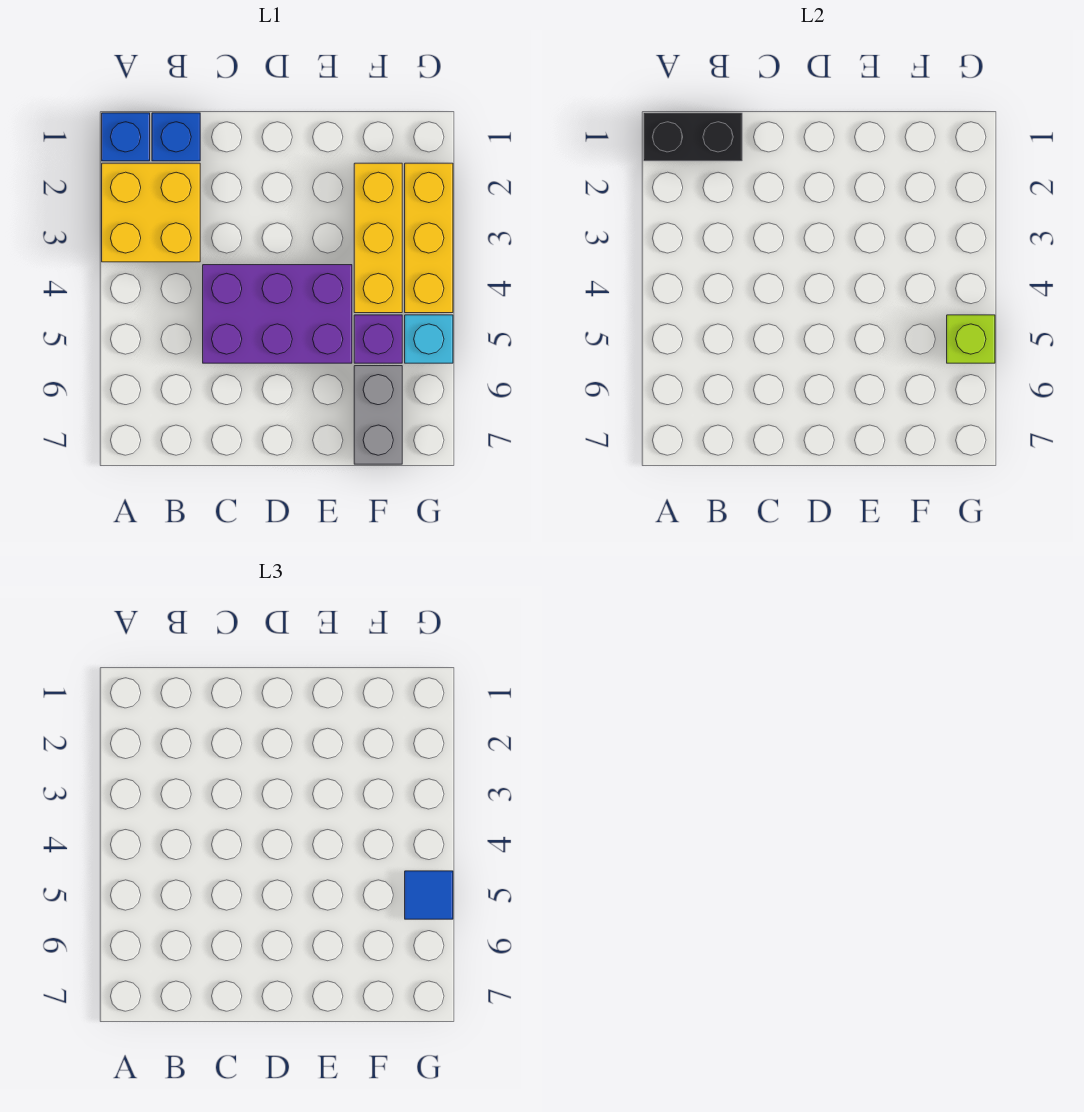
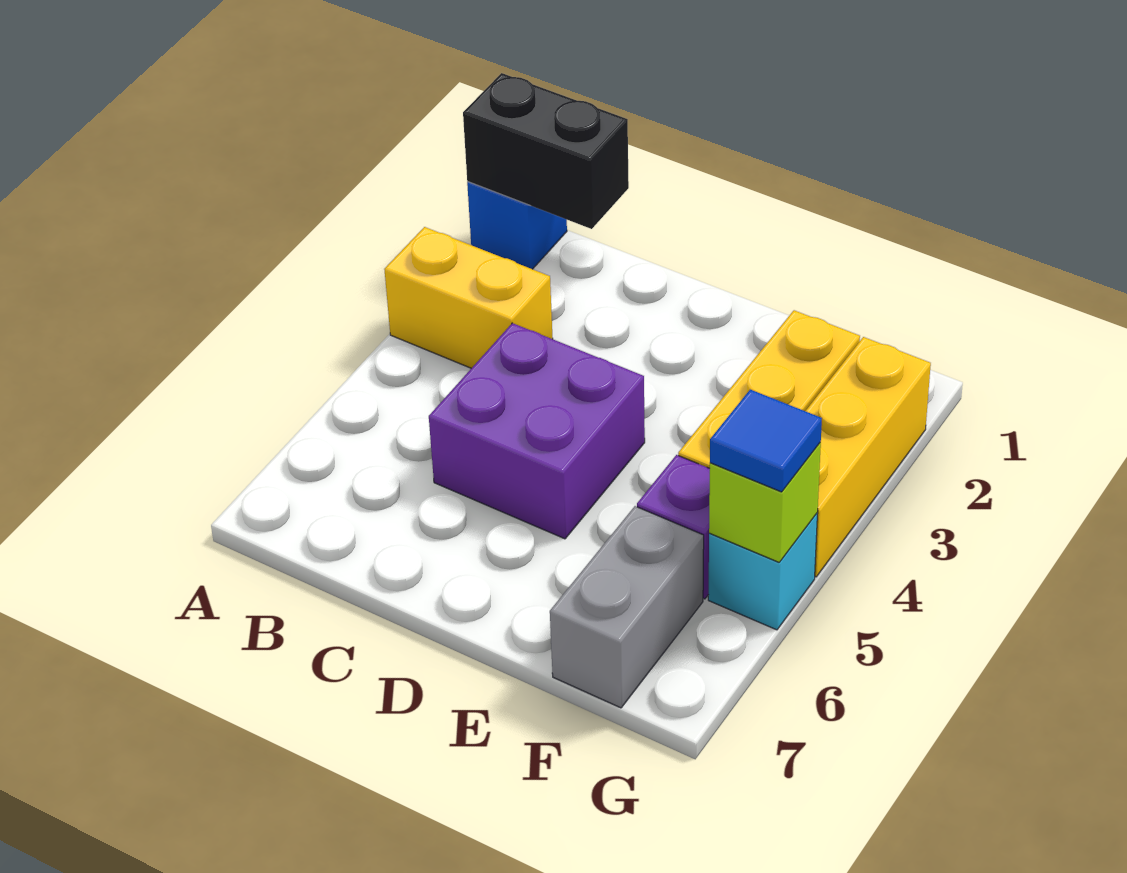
yellow 2x2 brick [102,163,200,262] -> yellow 1x2 brick [384,227,553,368]
blue 1x1 brick [152,113,200,161] -> none
purple 2x3 brick [203,265,352,363] -> purple 2x2 brick [429,323,645,539]

